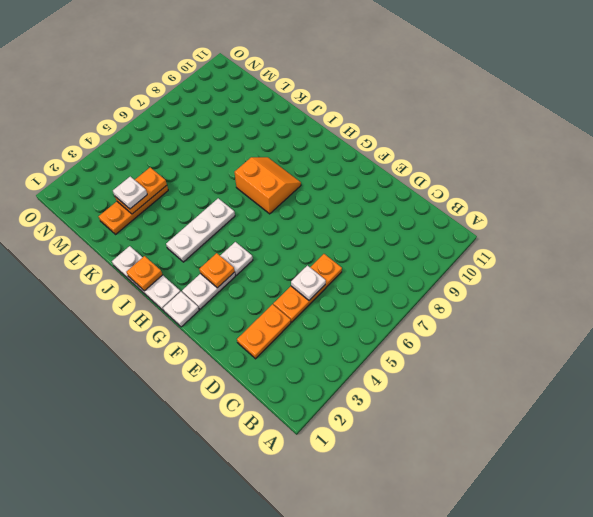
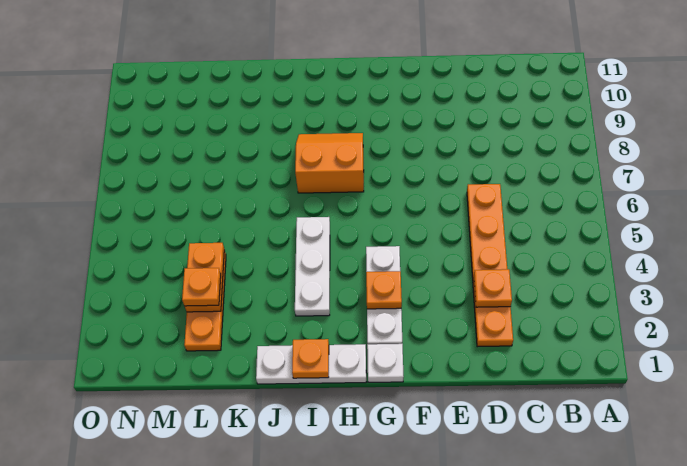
none -> orange 1x1 plate [474,269,512,307]
white 1x1 plate [291,266,326,300] -> none
white 1x1 plate [113,177,147,209] -> orange 1x1 plate [182,268,221,306]

